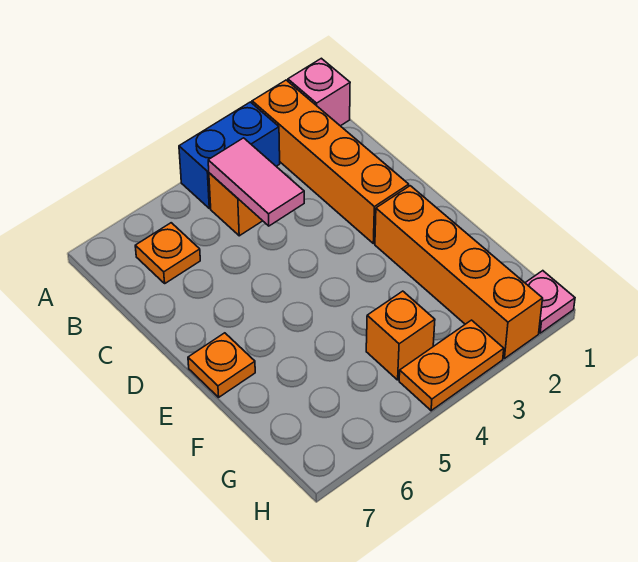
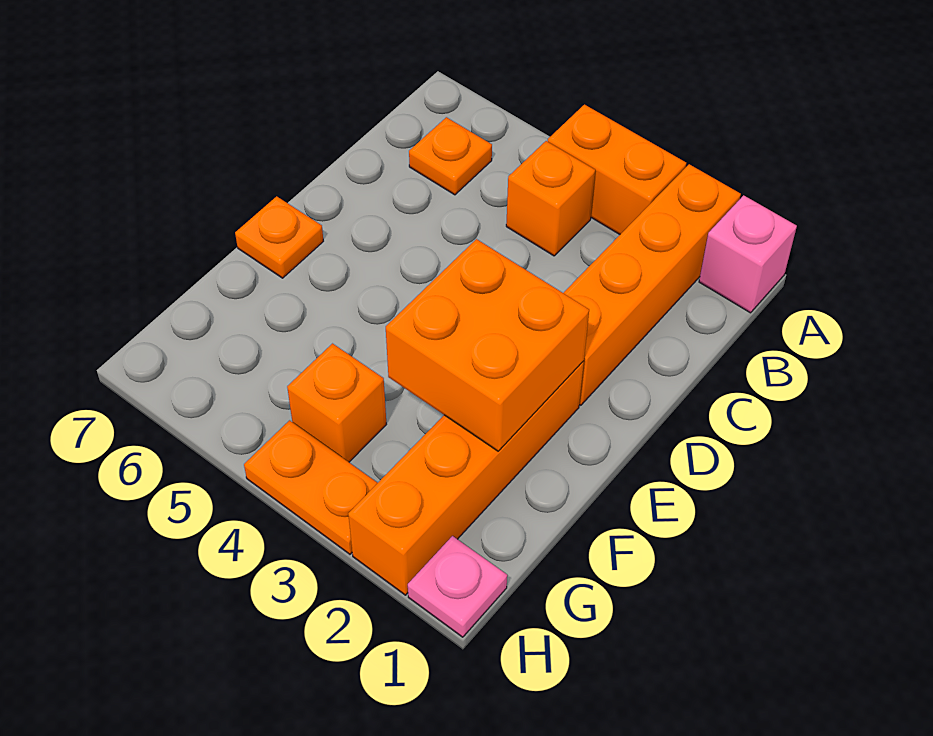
blue 1x2 brick [179,102,280,208] -> orange 1x2 brick [548,105,686,234]
pink 1x2 tile [208,138,304,226] -> none
none -> orange 2x2 brick [386,239,589,451]

